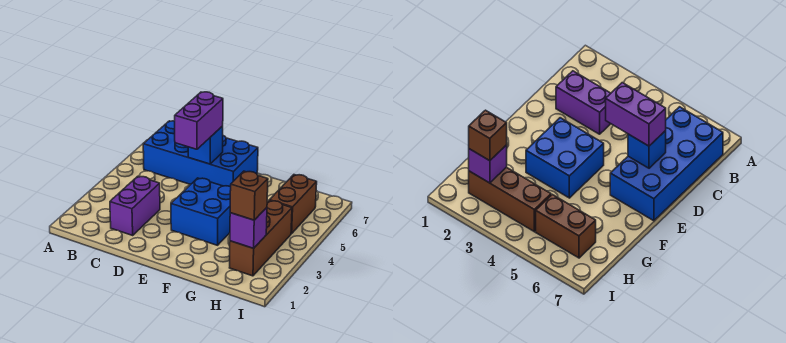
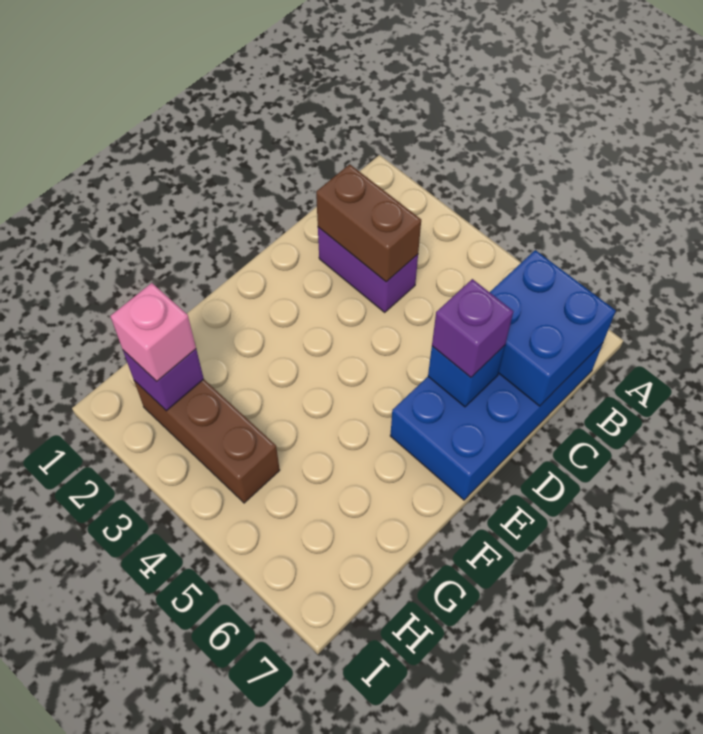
purple 1x2 brick [175,92,223,149] -> purple 1x1 brick [432,279,513,377]
blue 2x2 brick [171,178,231,245] -> blue 2x2 brick moved to [490,250,616,406]
brown 1x1 brick [230,171,268,220] -> pink 1x1 brick [111,283,196,381]
brown 1x2 brick [269,175,317,234] -> brown 1x2 brick moved to [316,164,421,282]

